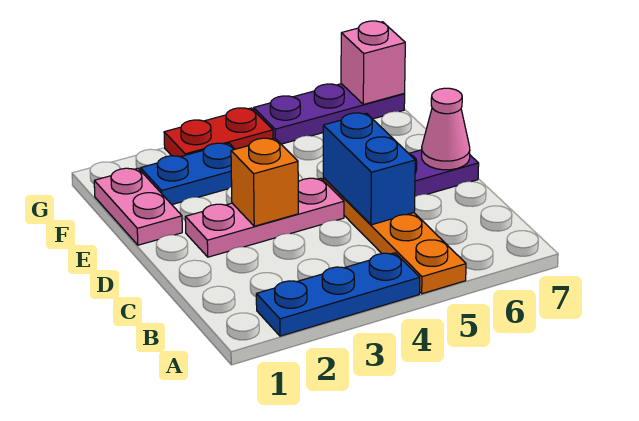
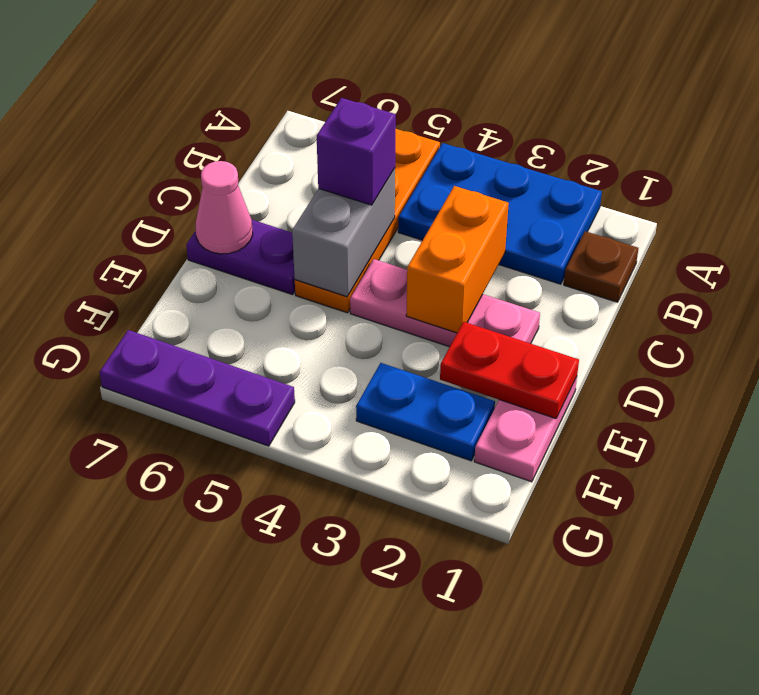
blue 1x3 plate [256,253,420,336] -> blue 2x3 plate [398,143,602,284]
none -> brown 1x1 plate [564,231,638,302]
blue 1x2 brick [323,113,415,225] -> grey 1x2 brick [292,168,395,297]
none -> purple 1x1 brick [317,98,396,205]
orange 1x1 brick [231,138,298,226] -> orange 1x2 brick [406,186,509,333]
red 1x2 plate [164,108,273,157] -> red 1x2 plate moved to [440,322,579,419]
pink 1x1 brick [341,21,405,104] -> none

